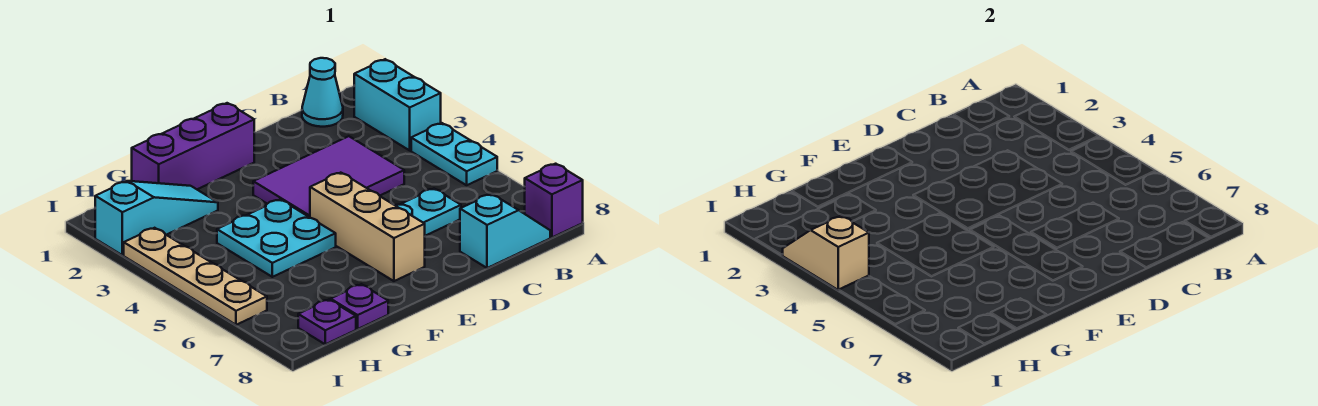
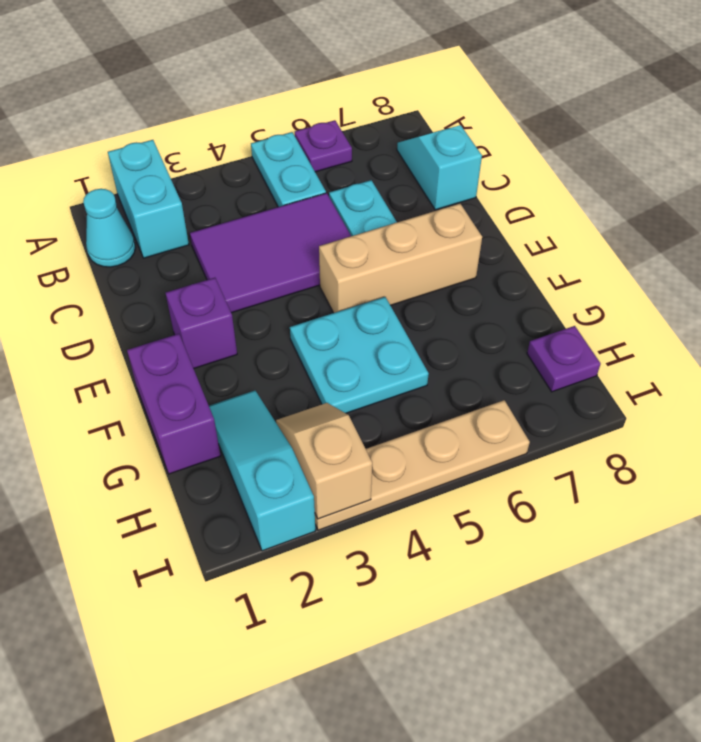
cyan 1x2 brick [354,59,441,150] -> cyan 1x2 brick turned to [108,140,189,258]
cyan 1x2 plate [411,123,497,185] -> cyan 1x2 plate turned to [251,132,326,207]
purple 1x1 brick [525,164,583,237] -> purple 1x1 brick moved to [166,278,237,369]
purple 2x3 tile [253,136,404,217] -> purple 2x3 tile turned to [190,193,351,313]
purple 1x3 brick [132,103,254,189] -> purple 1x2 brick [127,334,221,474]
purple 1x1 plate [331,284,388,329] -> purple 1x1 plate moved to [295,120,352,172]
tan 1x2 slope [783,216,869,290] -> tan 1x2 slope turned to [276,403,372,519]

